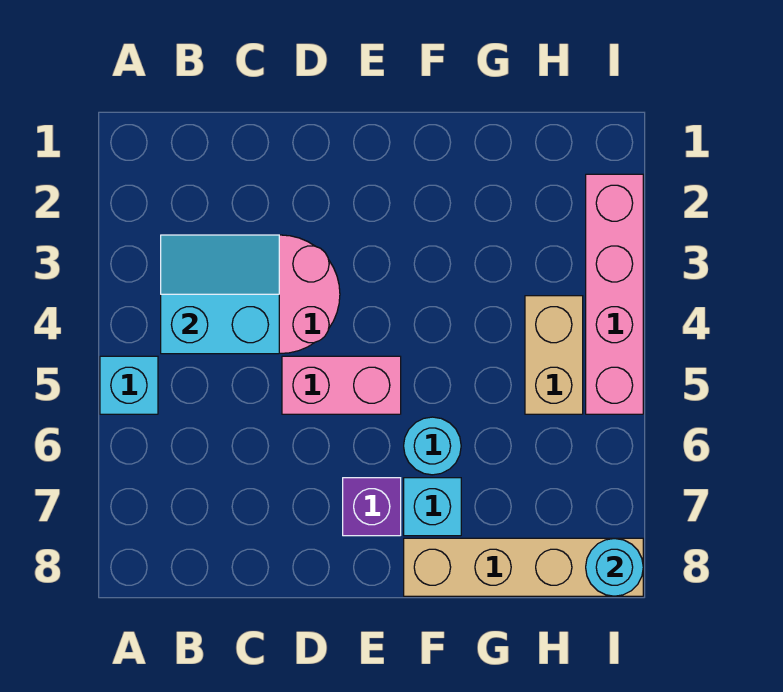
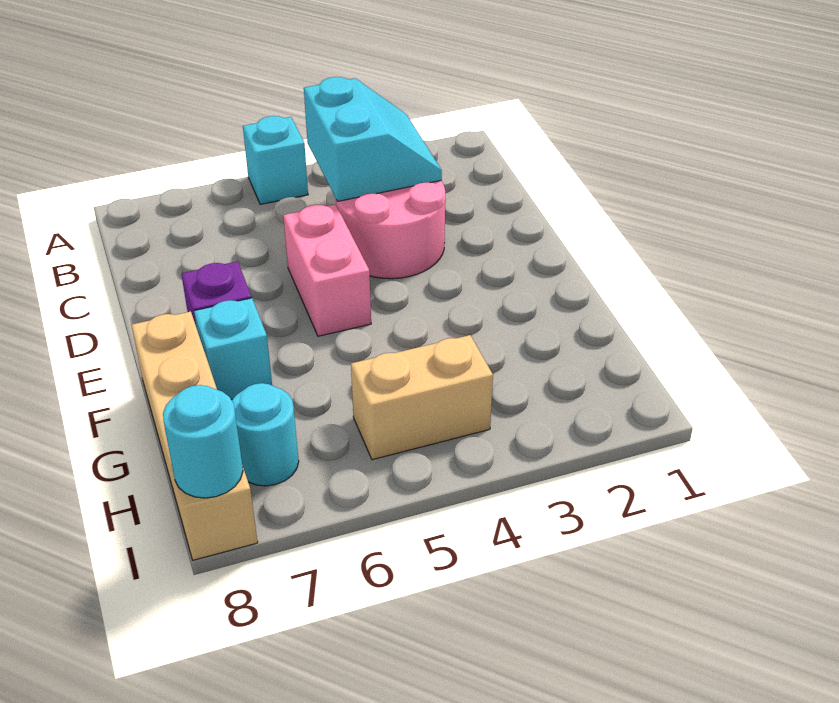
cyan 1x1 round brick [404,417,461,475] -> cyan 1x1 round brick moved to [232,383,299,486]
pink 1x4 brick [586,174,643,414] -> none

